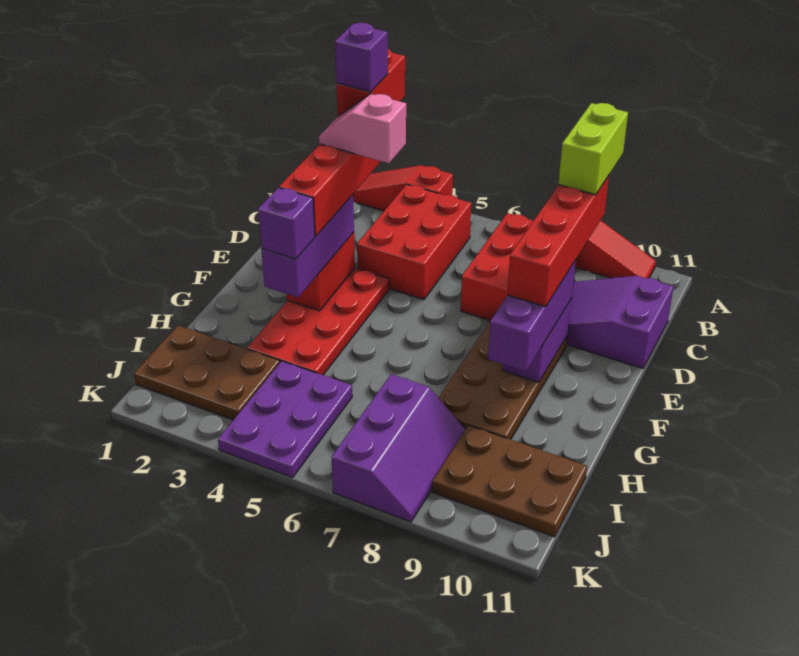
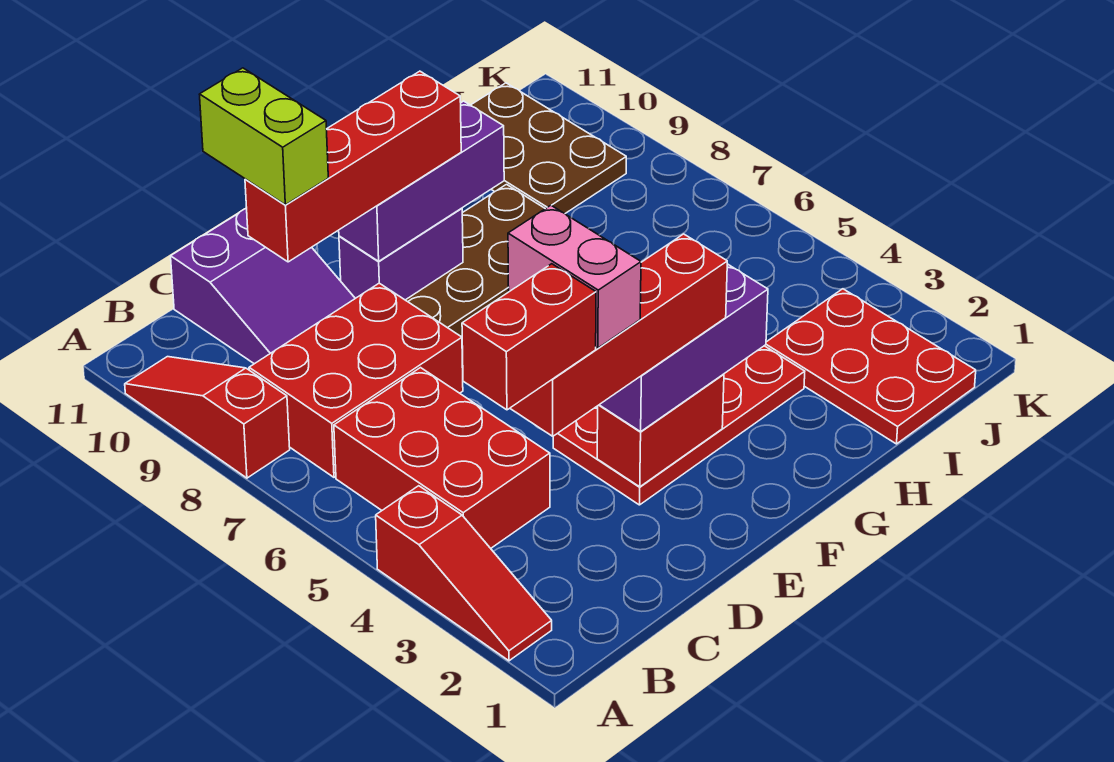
red 2x3 brick [357,184,471,300] -> red 2x3 brick turned to [334,368,550,548]
lime 1x2 brick [558,103,628,195] -> lime 1x2 brick turned to [199,68,328,205]
purple 1x1 brick [335,22,388,92] -> none
pink 1x2 slope [319,94,406,163] -> pink 1x2 brick [508,205,641,348]
purple 1x1 brick [258,187,315,259] -> none
brown 2x3 plate [134,326,280,420] -> red 2x3 plate [765,289,976,444]
purple 2x3 plate [218,361,352,478] -> none
purple 2x3 slope [331,374,465,522] -> none

